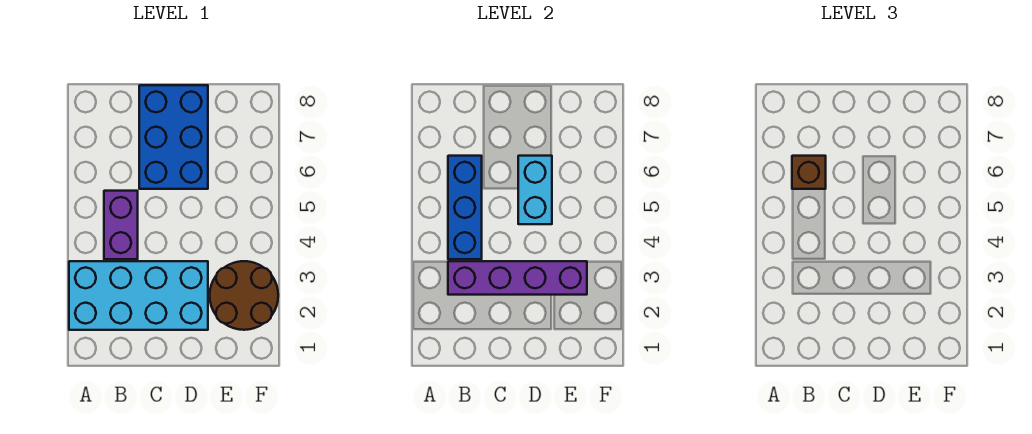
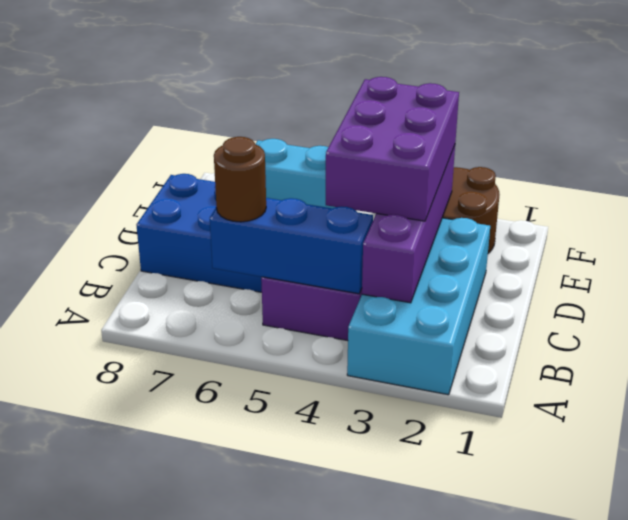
brown 1x1 brick [792,156,826,189] -> brown 1x1 round brick [214,137,266,222]
none -> purple 2x3 brick [326,77,459,221]

